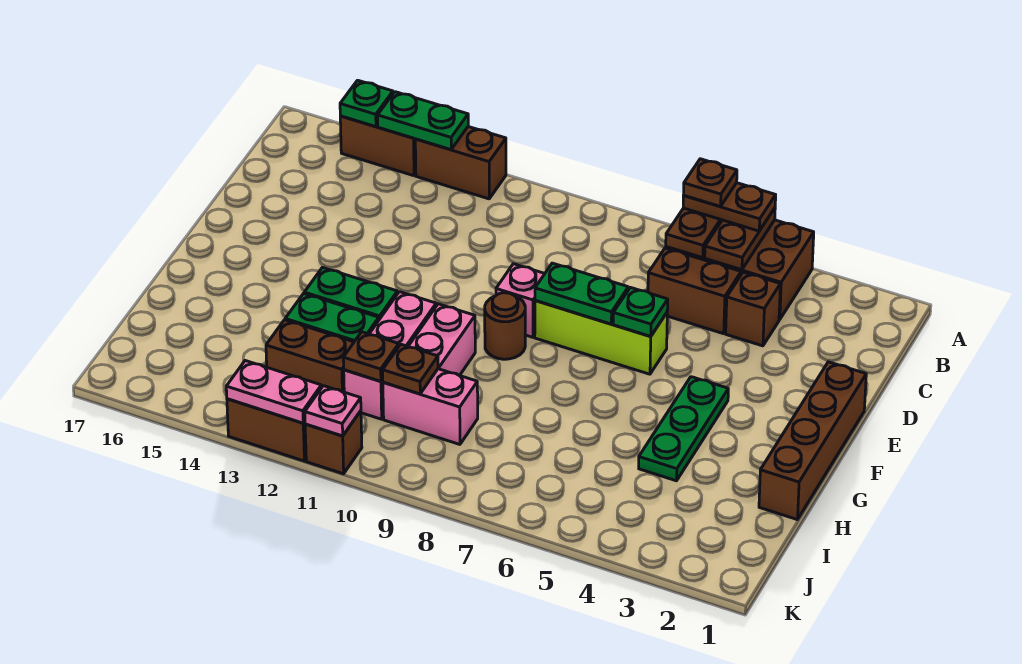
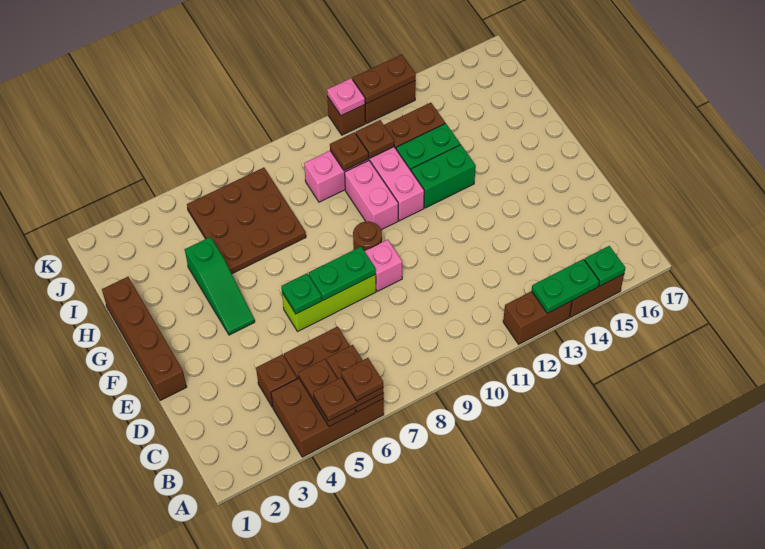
green 1x3 plate [639,377,728,481] -> green 1x3 slope [185,237,255,335]
none -> brown 3x3 plate [187,168,306,274]
pink 1x2 plate [226,361,321,423] -> brown 1x2 plate [353,54,416,104]

